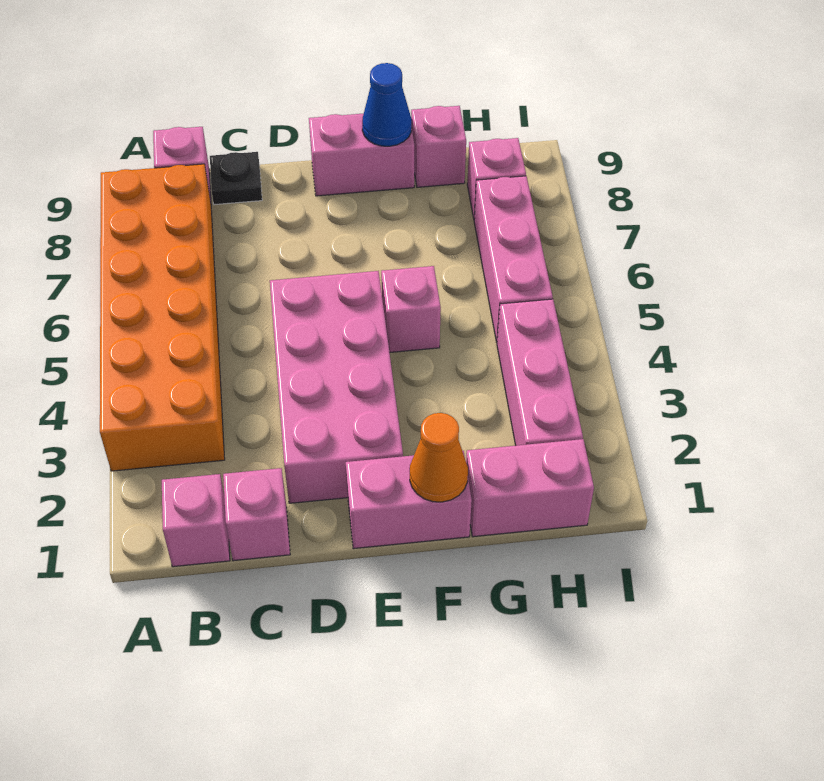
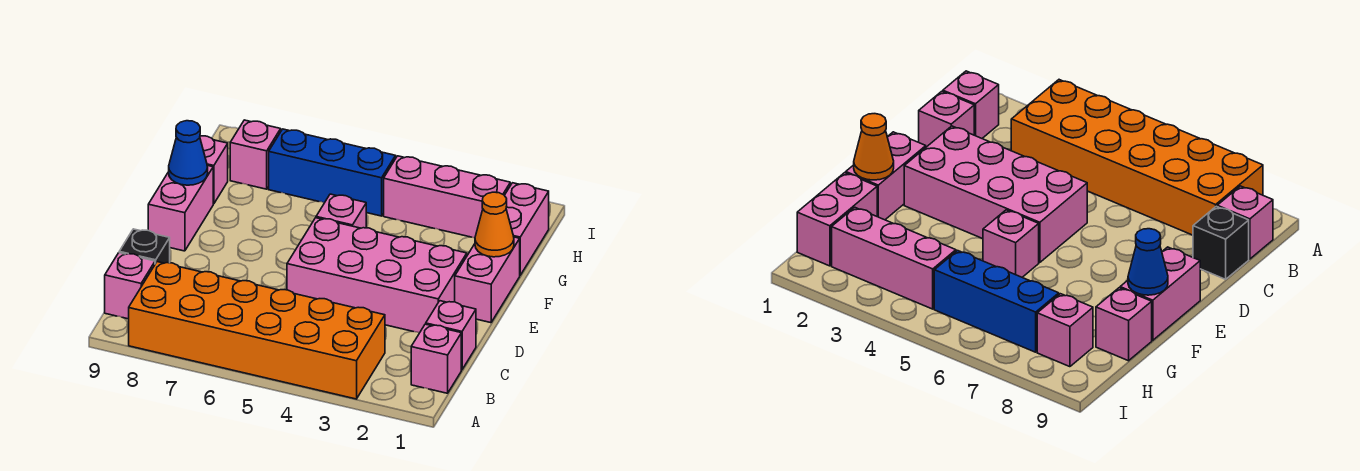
black 1x1 plate [210,152,262,205] -> black 1x1 brick [119,229,170,264]
pink 1x3 brick [474,176,553,342] -> blue 1x3 brick [269,129,396,216]

